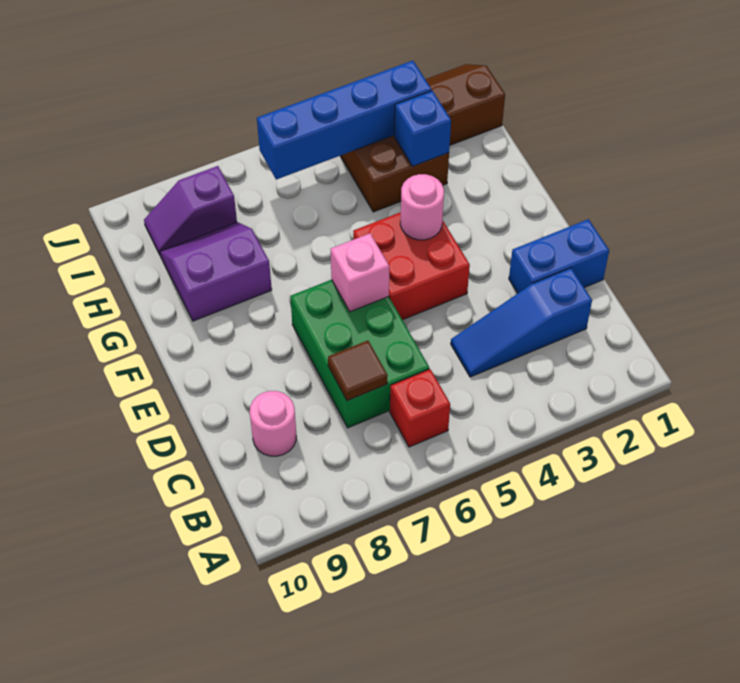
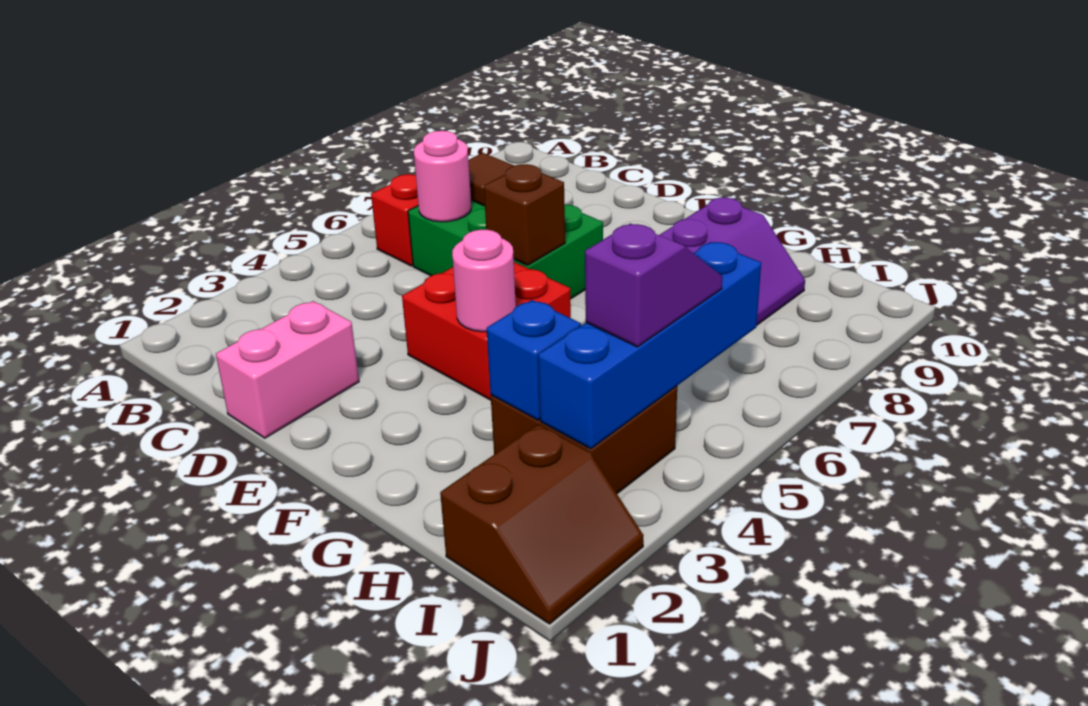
blue 1x3 slope [451,268,592,377] -> none
pink 1x1 round brick [250,391,296,456] -> pink 1x1 round brick moved to [414,131,471,222]
blue 1x2 brick [509,219,609,293] -> pink 1x2 brick [216,301,359,438]
pink 1x1 brick [331,233,389,312] -> brown 1x1 brick [484,164,565,265]
purple 1x2 slope [144,166,237,254] -> purple 1x2 slope moved to [585,224,722,347]

